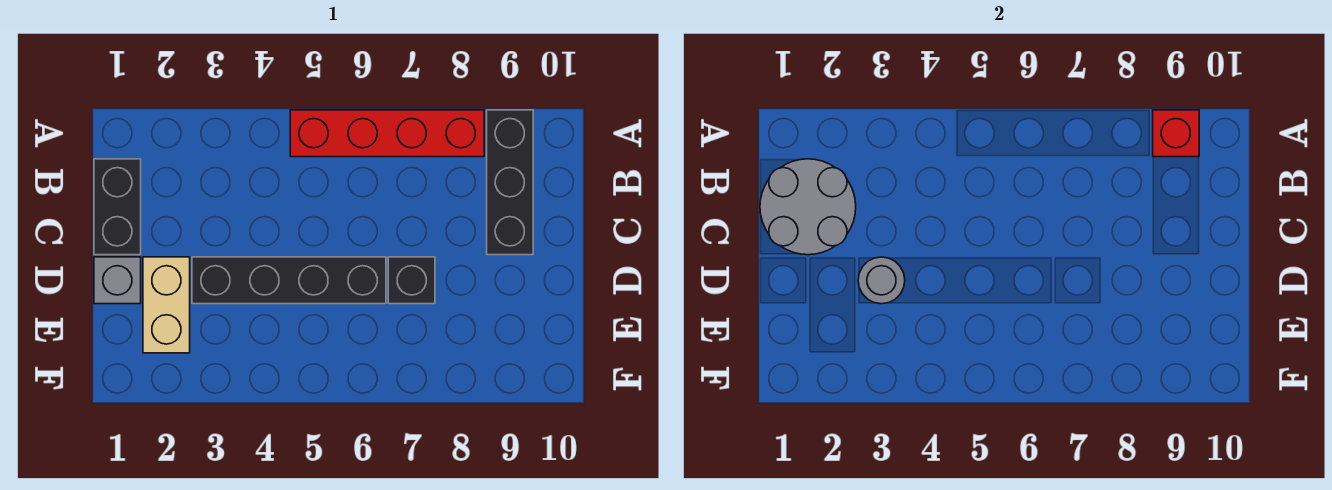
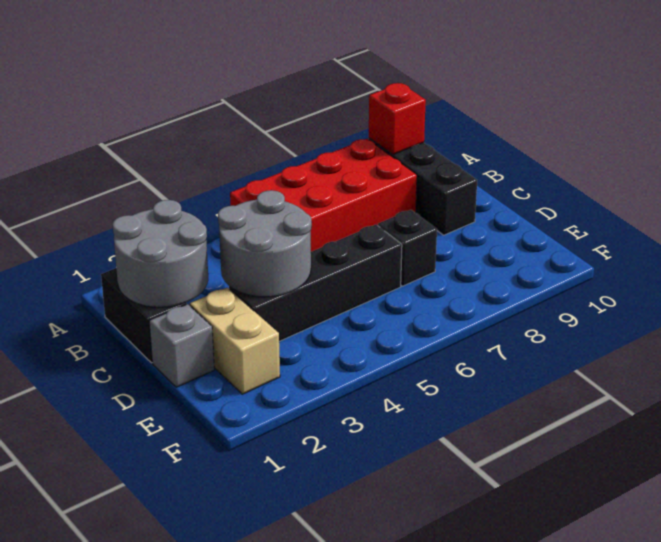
red 1x4 brick [290,110,484,157] -> red 2x4 brick [230,139,417,252]
grey 1x1 round brick [858,257,905,304] -> grey 2x2 round brick [218,190,312,297]

